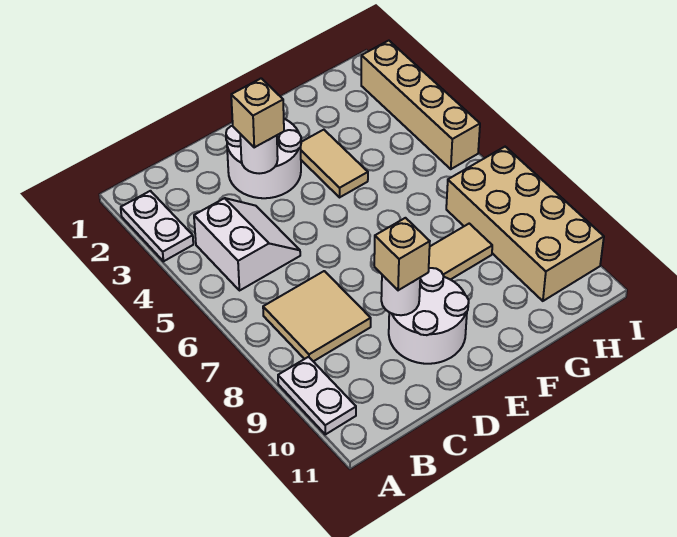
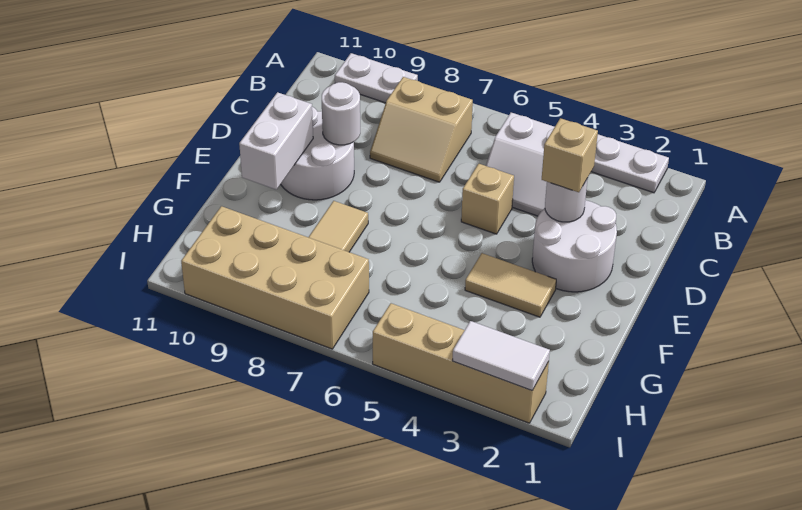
tan 2x2 tile [263,271,371,361] -> tan 2x2 slope [370,77,473,182]
tan 1x1 brick [374,218,430,290] -> tan 1x1 brick moved to [461,164,514,234]
none -> white 1x2 brick [239,92,313,190]
none -> white 1x2 tile [452,321,550,391]

